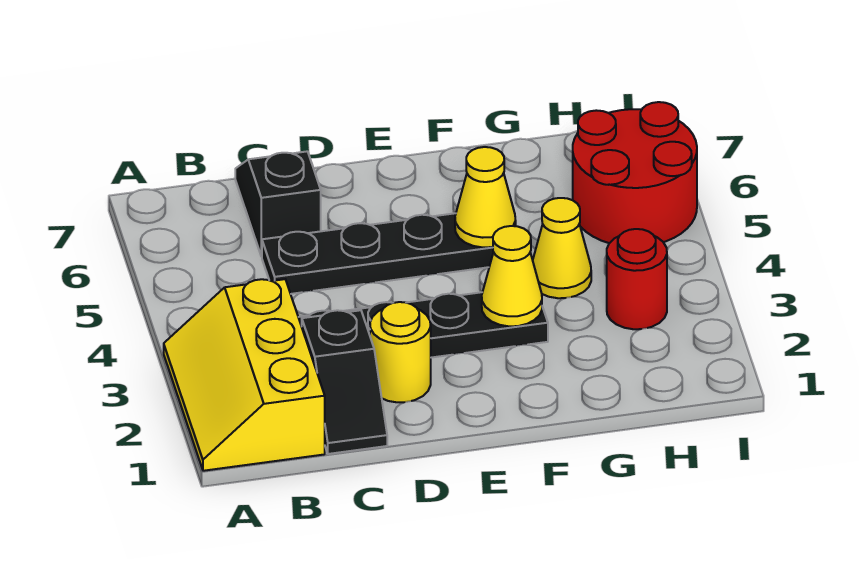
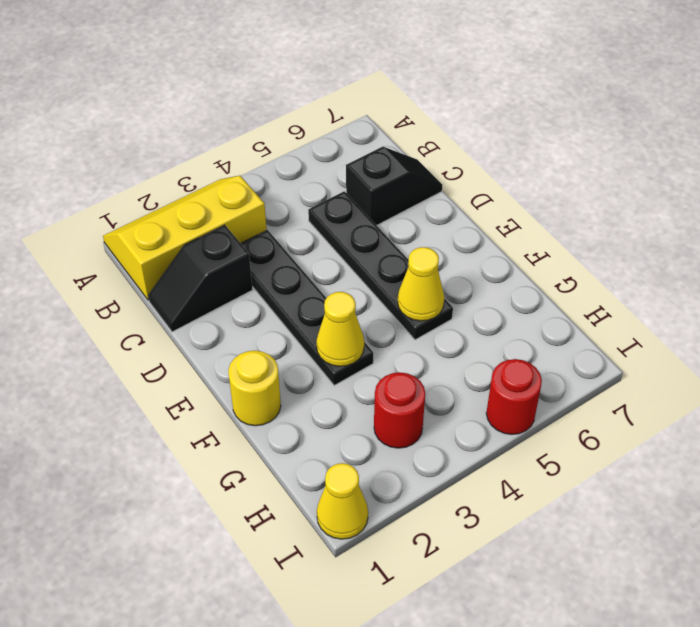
yellow 1x1 round brick [370,302,431,402] -> yellow 1x1 round brick moved to [228,351,281,426]
yellow 1x1 cone [533,198,591,298] -> yellow 1x1 cone moved to [317,463,368,539]
red 2x2 round brick [573,102,697,243] -> red 1x1 round brick [486,359,542,435]

